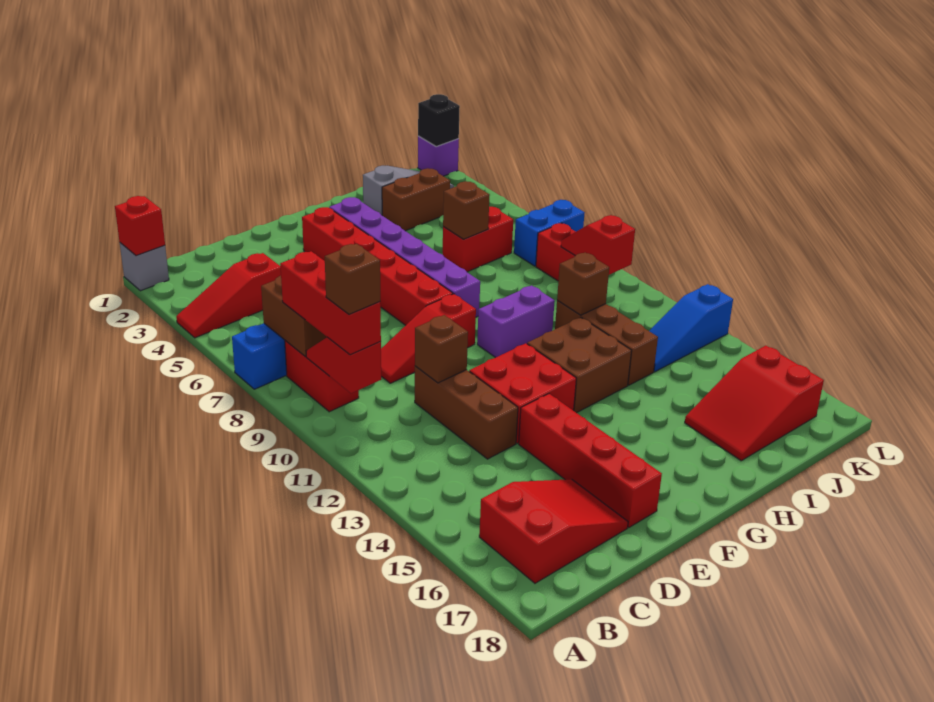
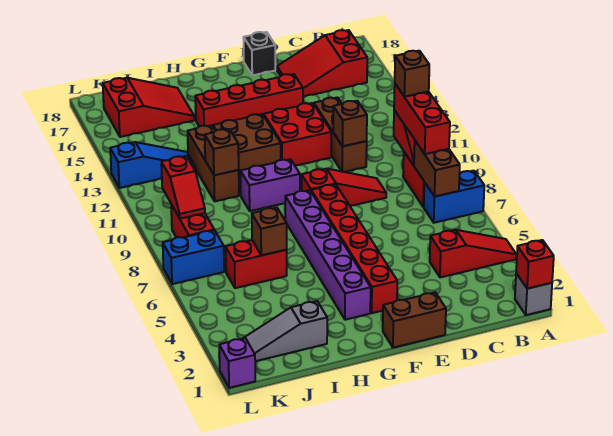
red 1x4 brick [519,394,662,528] -> red 1x4 brick turned to [195,74,303,127]
brown 1x2 brick [382,168,450,231] -> brown 1x2 brick moved to [383,292,446,348]
black 1x1 brick [418,94,460,147] -> black 1x1 brick moved to [243,32,275,75]

